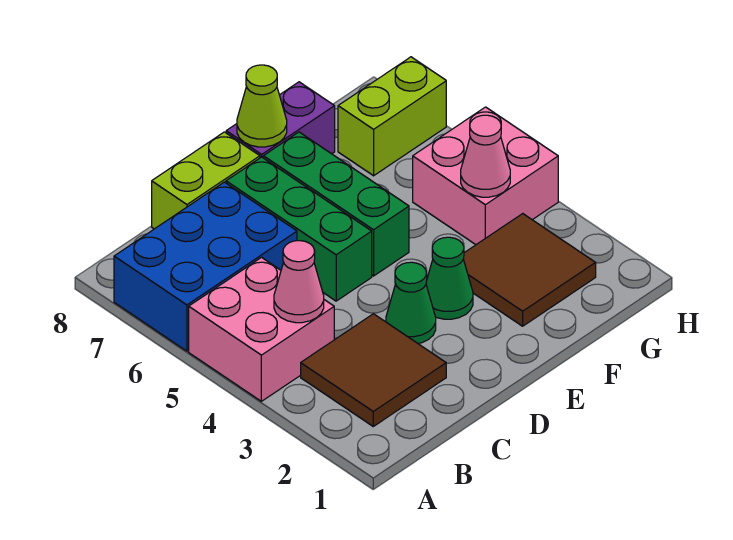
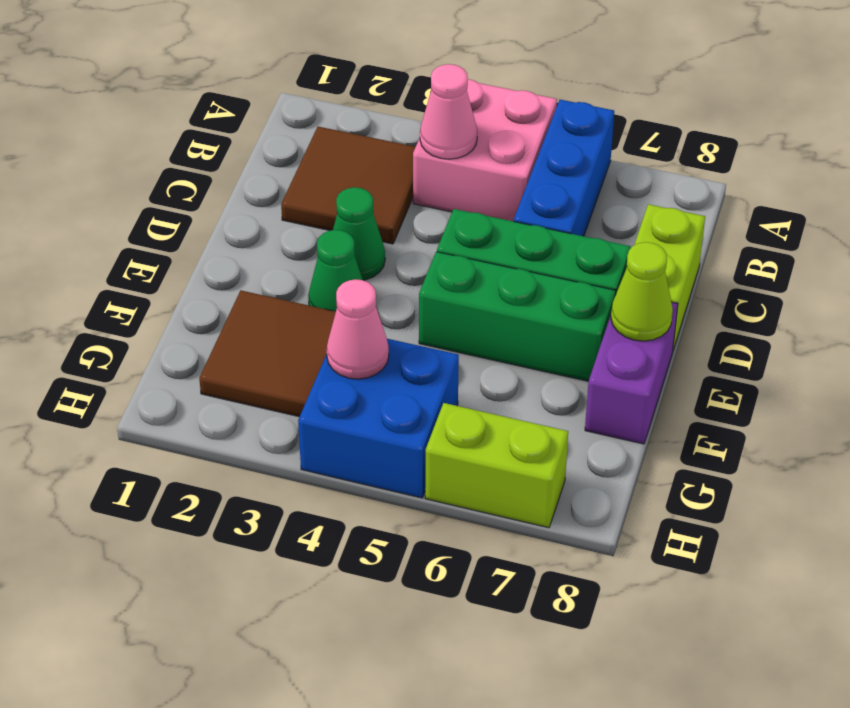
blue 2x3 brick [114,182,297,351] -> blue 1x3 brick [514,100,614,236]
pink 2x2 brick [413,107,558,245] -> blue 2x2 brick [298,339,459,498]
lime 1x2 brick [338,57,446,176] -> lime 1x2 brick turned to [425,403,568,528]

